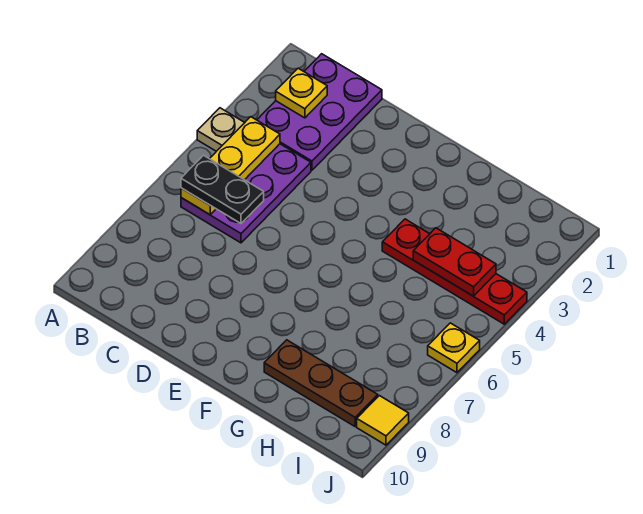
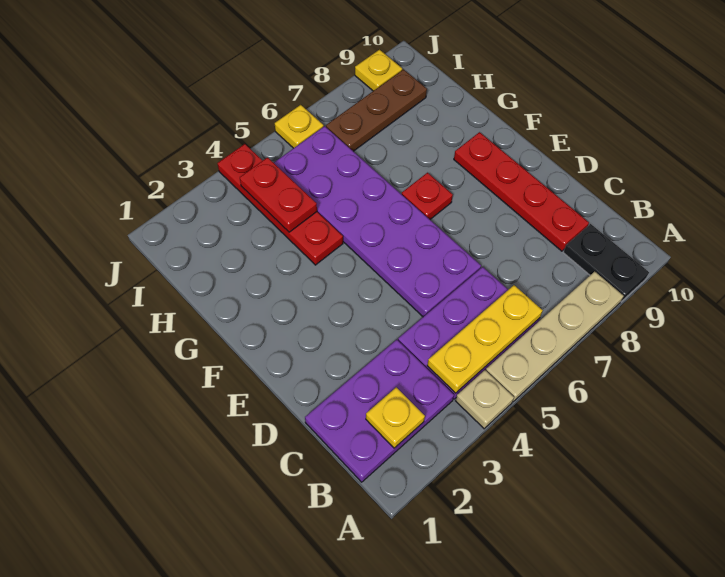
none -> tan 1x4 plate [486,271,623,402]
black 1x2 plate [181,155,264,223] -> black 1x2 plate moved to [563,224,649,302]
none -> red 1x4 plate [454,132,589,251]
none -> purple 2x6 plate [274,126,481,317]
none -> red 1x1 plate [402,173,453,219]
brown 1x3 plate [264,340,378,426] -> brown 1x3 plate turned to [326,70,427,151]
yellow 1x1 tile [357,396,409,445] -> yellow 1x1 plate [355,50,402,91]

